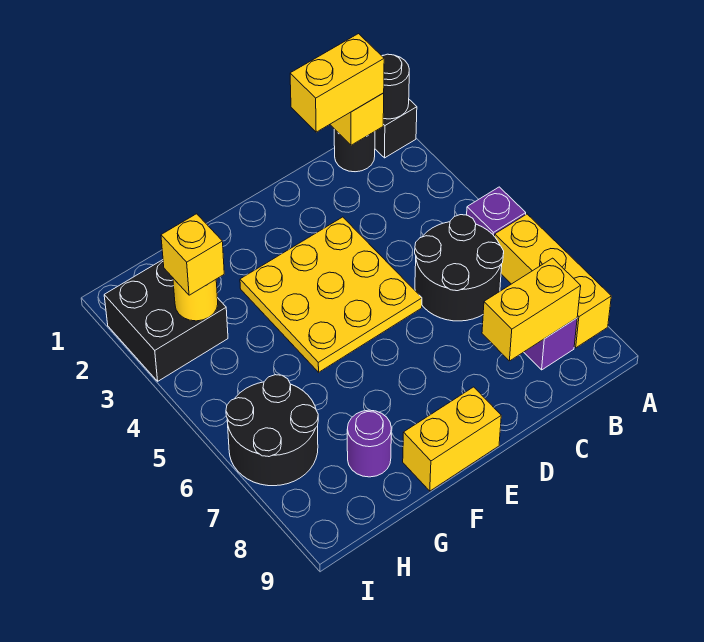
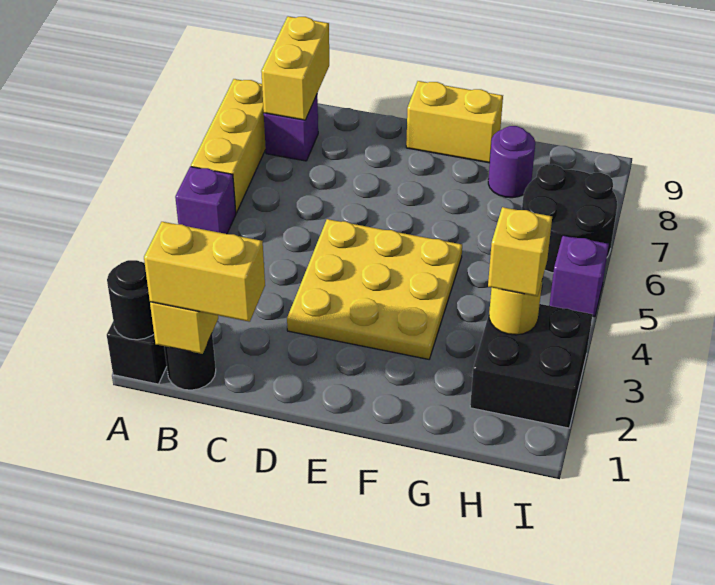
black 2x2 round brick [415,215,504,321] -> none
yellow 1x2 brick [482,258,581,361] -> yellow 1x2 brick turned to [261,16,329,120]
none -> purple 1x1 brick [549,235,609,317]

